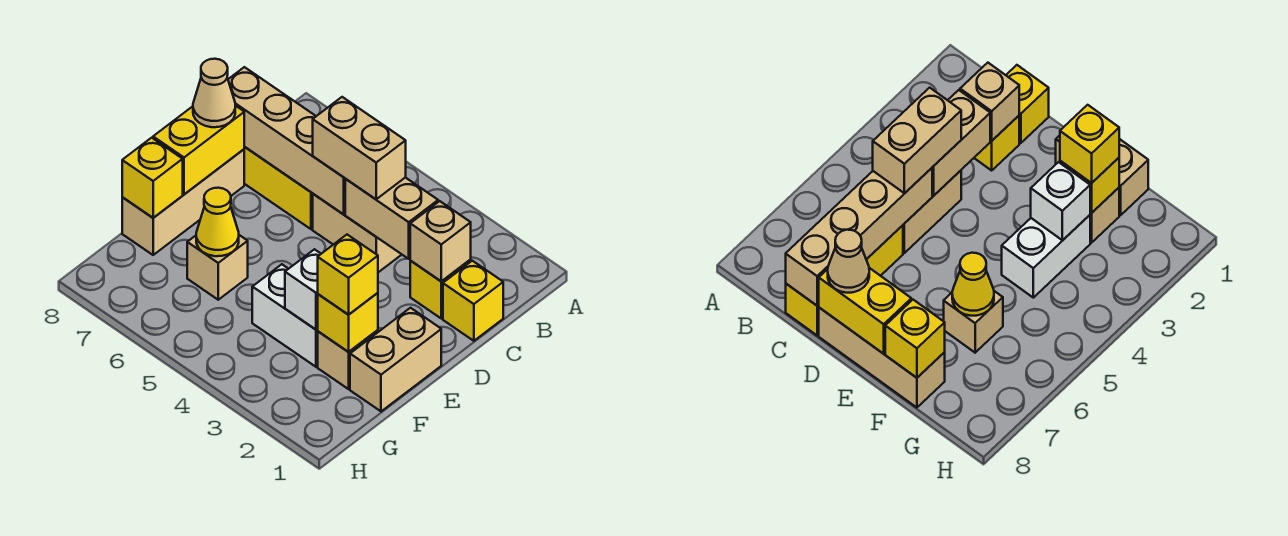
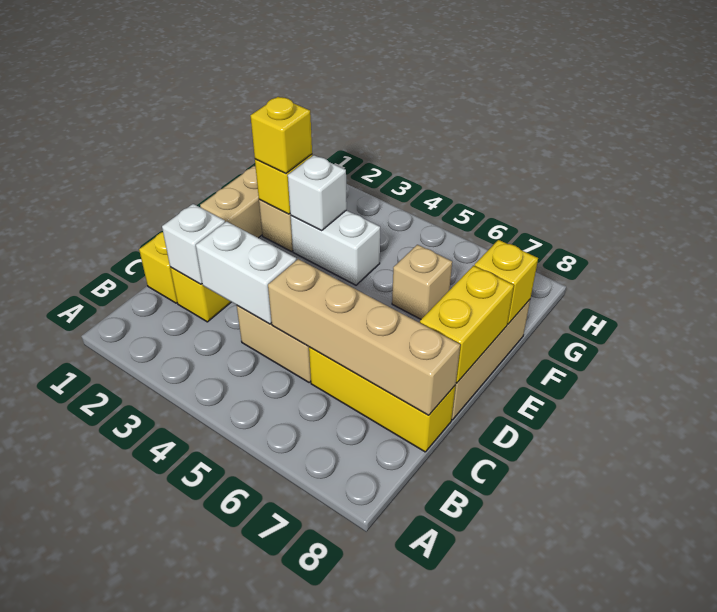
tan 1x1 brick [410,201,471,281] -> white 1x1 brick [162,204,225,284]
tan 1x2 brick [345,177,438,259] -> white 1x2 brick [196,221,296,324]
tan 1x2 brick [313,97,406,199] -> none
tan 1x1 cone [193,59,235,127] -> none
yellow 1x1 cone [196,188,239,256] -> none

